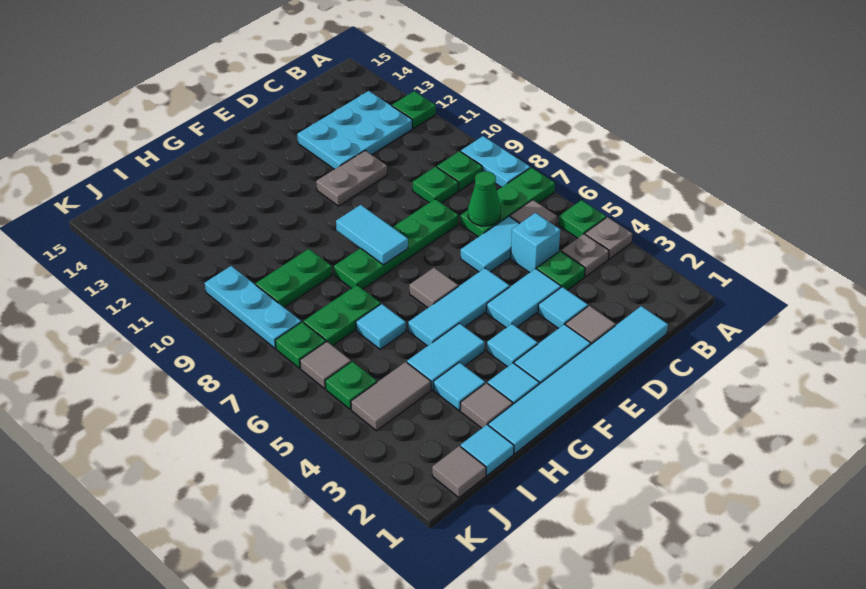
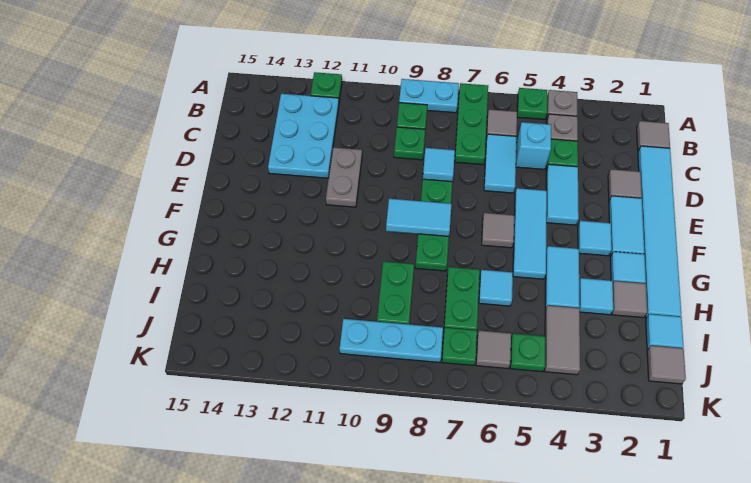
none -> grey 1x1 tile [637,121,670,151]
green 1x1 cone [468,171,501,226] -> none
cyan 1x1 tile [538,287,588,329] -> cyan 1x1 tile moved to [423,148,455,182]

